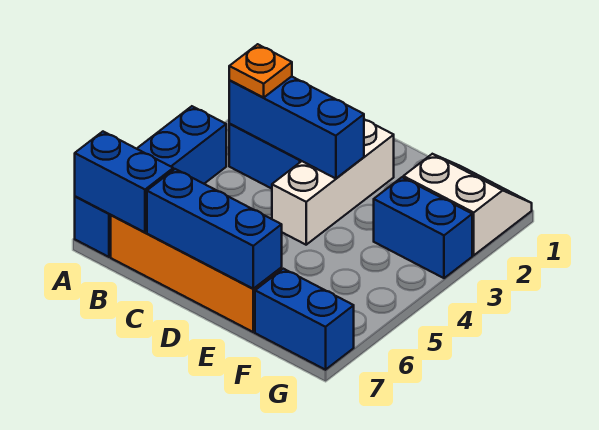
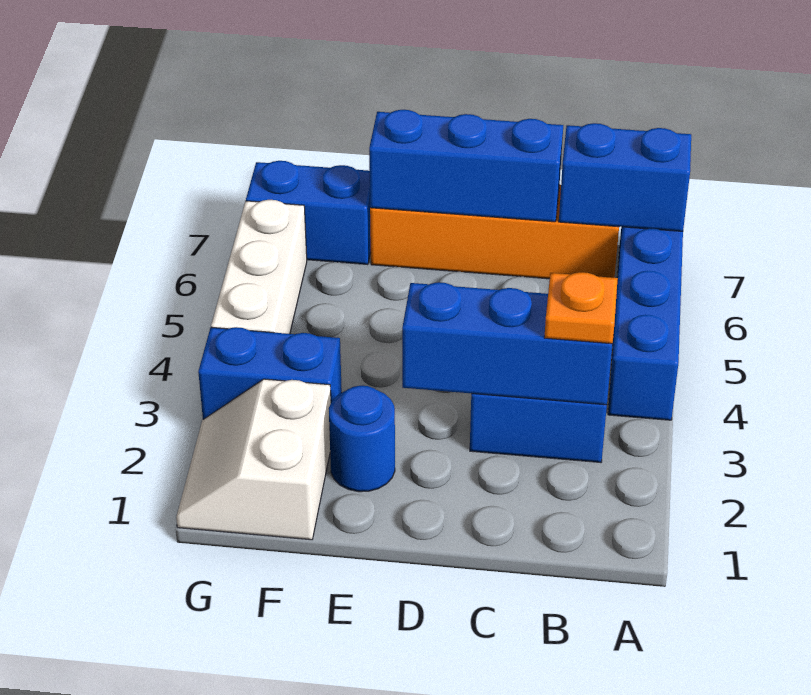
white 1x3 brick [272,119,394,245] -> white 1x3 brick moved to [211,200,307,334]
none -> blue 1x1 round brick [329,386,395,492]
white 2x2 slope [403,154,532,255] -> white 2x2 slope turned to [176,379,331,540]

